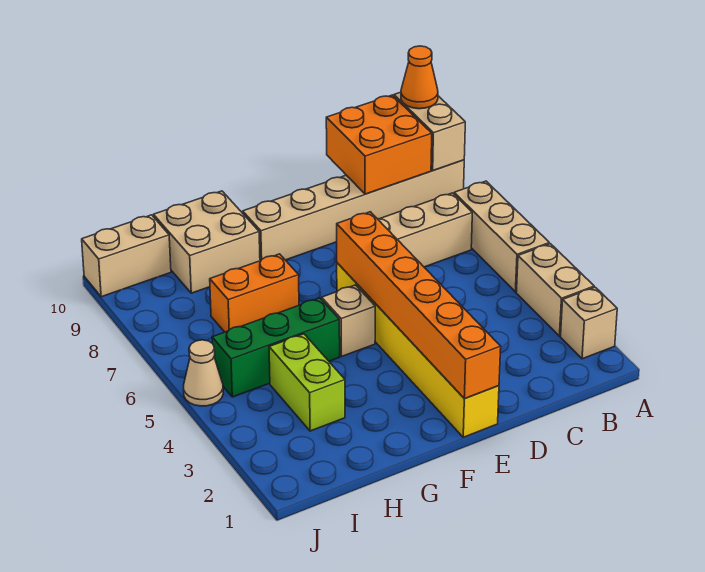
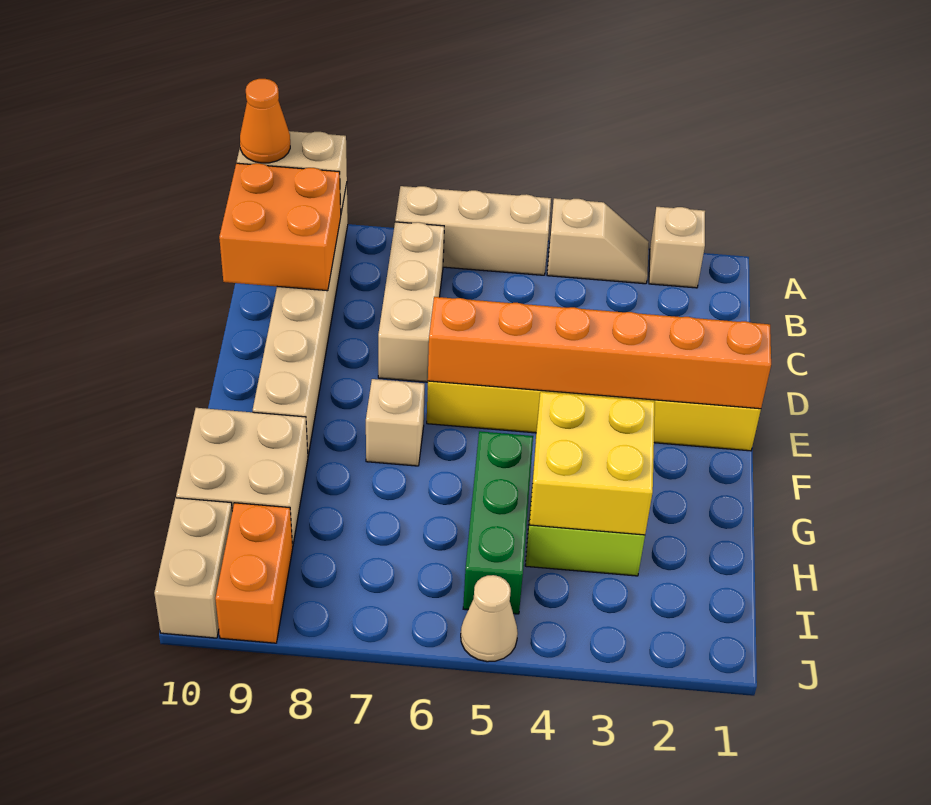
tan 1x2 brick [516,244,594,336] -> tan 1x2 slope [547,198,649,284]
tan 1x1 brick [322,285,375,357] -> tan 1x1 brick moved to [366,379,425,466]
none -> yellow 2x2 brick [529,392,655,535]
orange 1x2 brick [210,254,299,332] -> orange 1x2 brick moved to [215,503,293,643]

